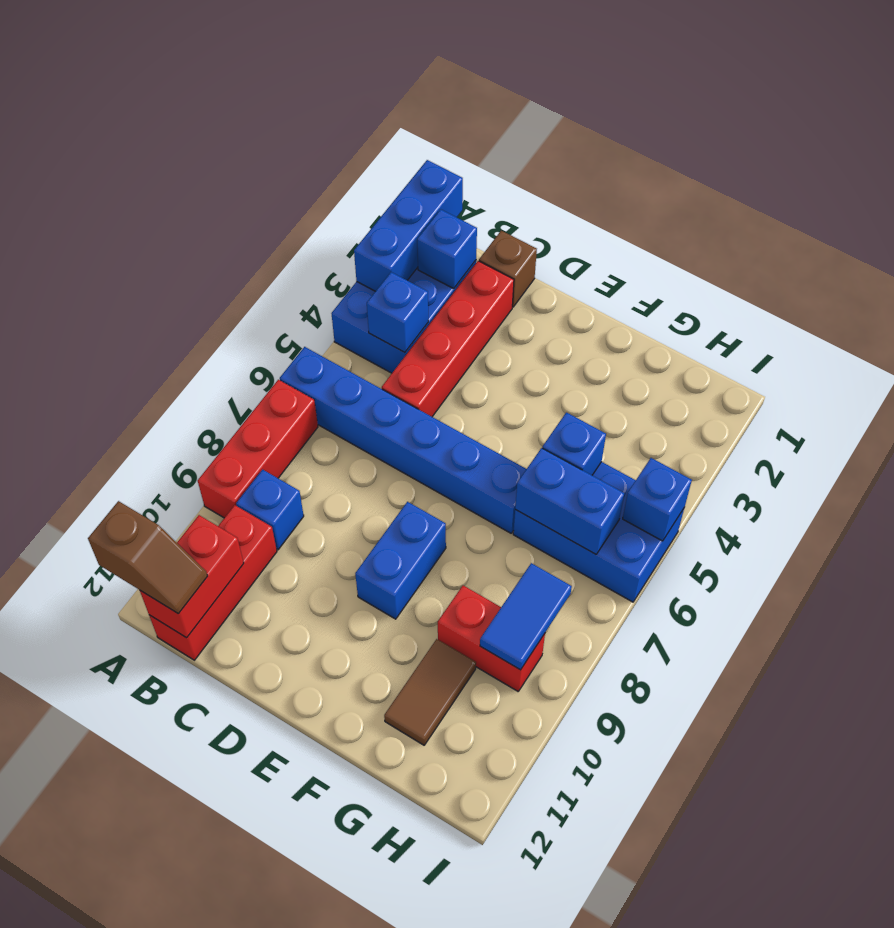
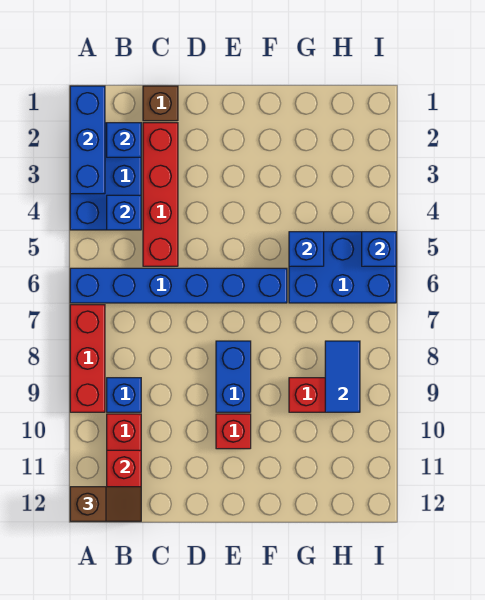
none -> red 1x1 brick [216,414,251,449]
blue 1x2 brick [515,448,624,554] -> none
brown 1x2 tile [384,639,476,745] -> none

